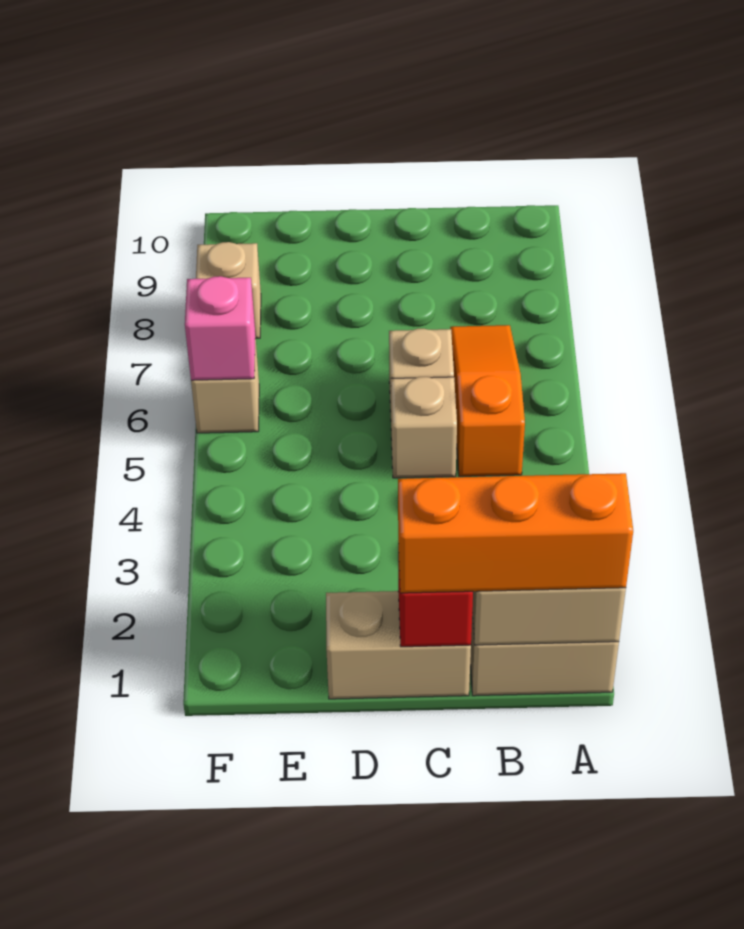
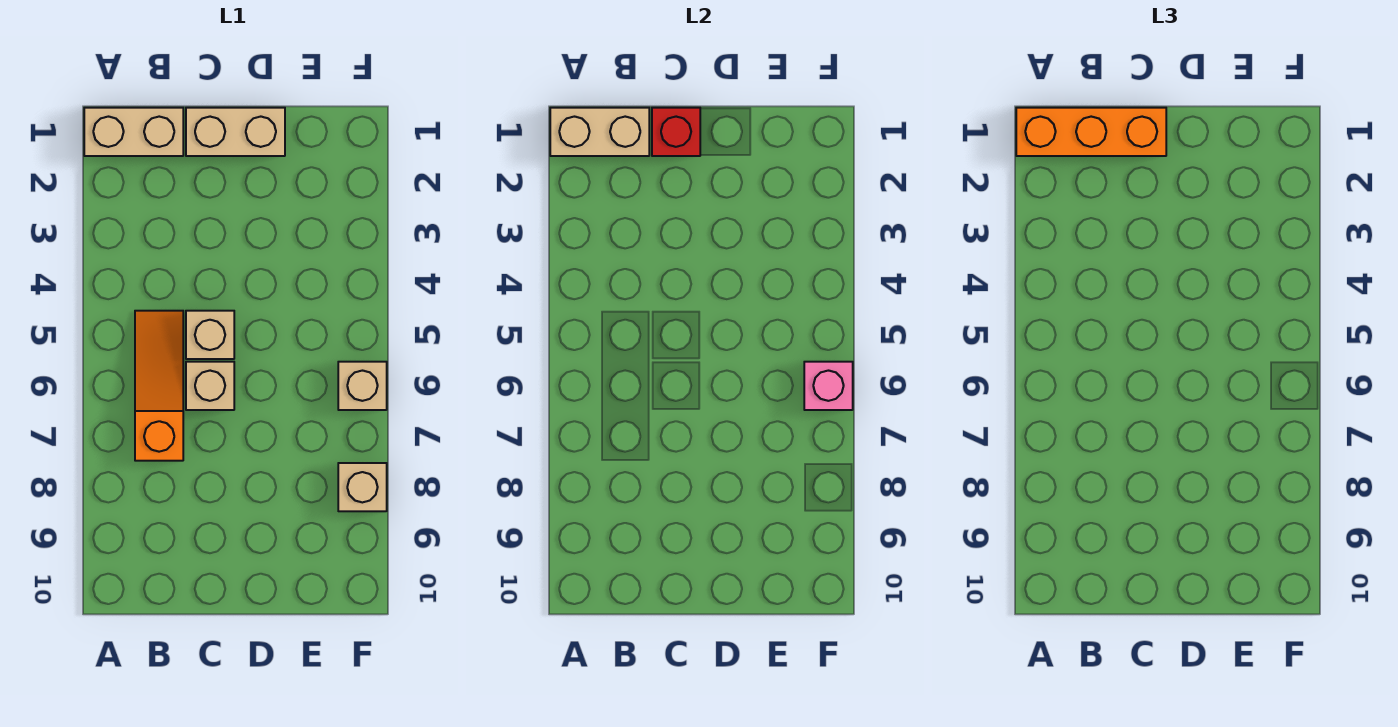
orange 1x3 slope [450,325,525,476] -> orange 1x3 slope turned to [135,311,183,461]

